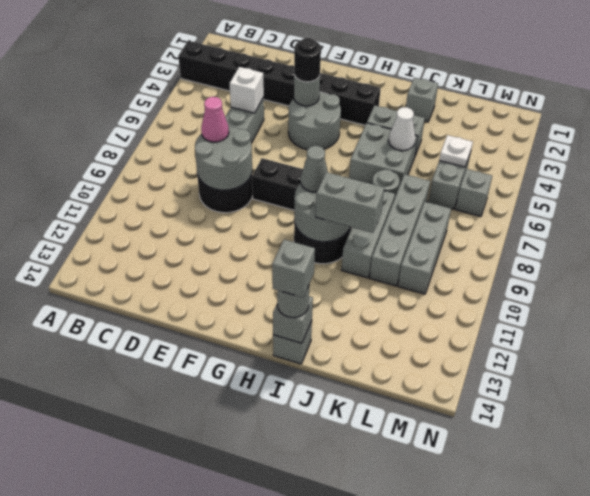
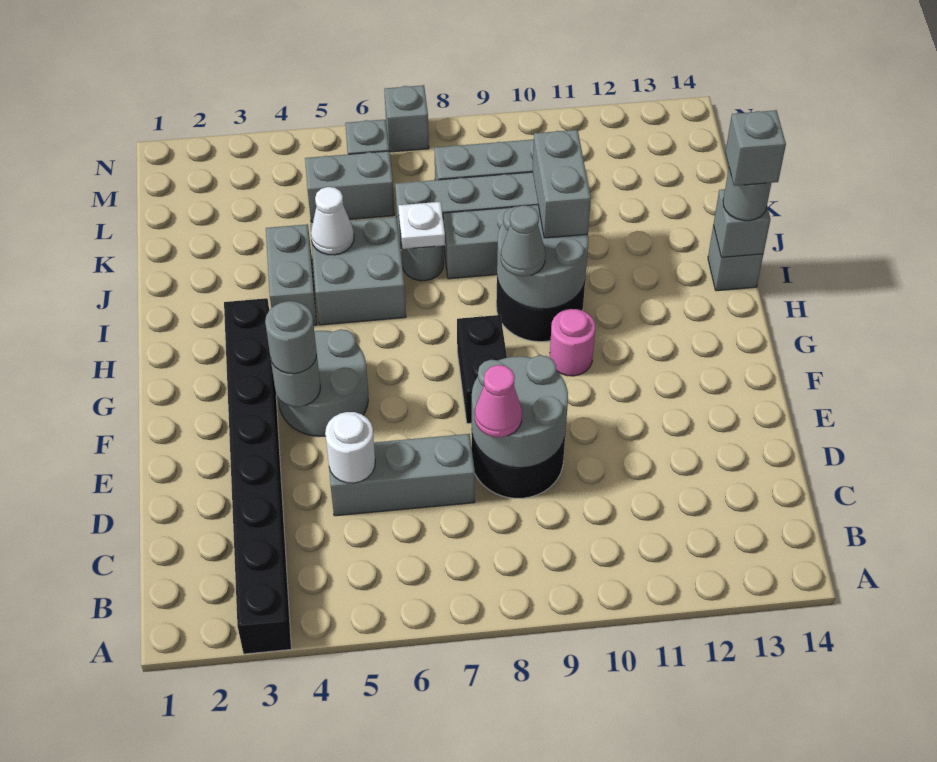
white 1x1 brick [230,67,264,113] -> white 1x1 round brick [325,412,375,483]
black 1x1 round brick [294,38,321,82] -> grey 1x1 round brick [265,301,317,374]
none -> pink 1x1 round brick [550,309,595,376]
grey 1x1 brick [406,78,438,122] -> grey 1x1 brick moved to [384,85,429,152]
white 1x1 plate [439,135,473,167] -> white 1x1 plate moved to [398,202,445,249]

